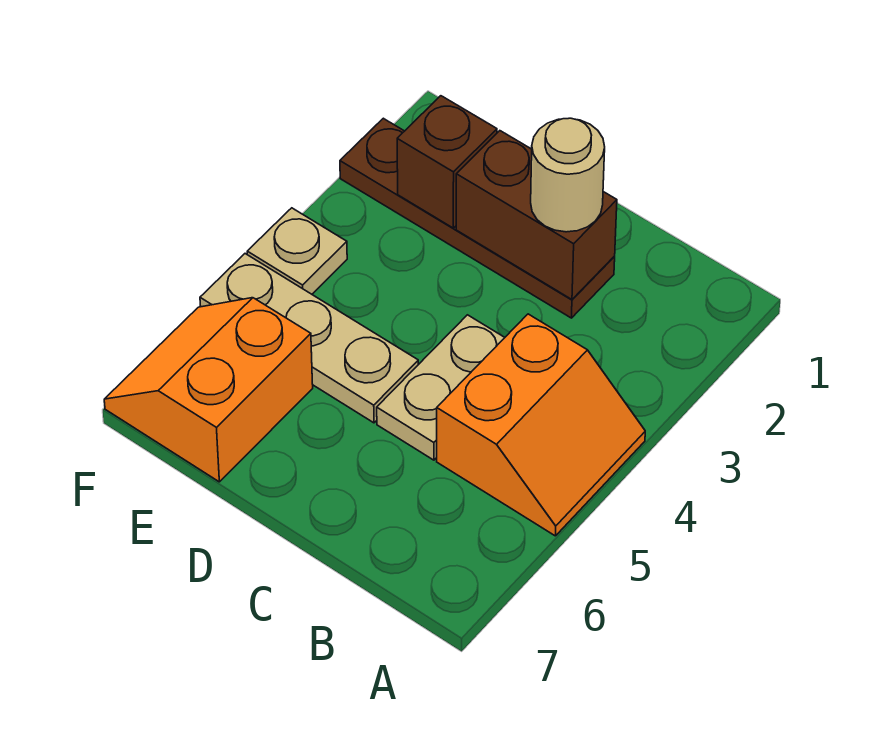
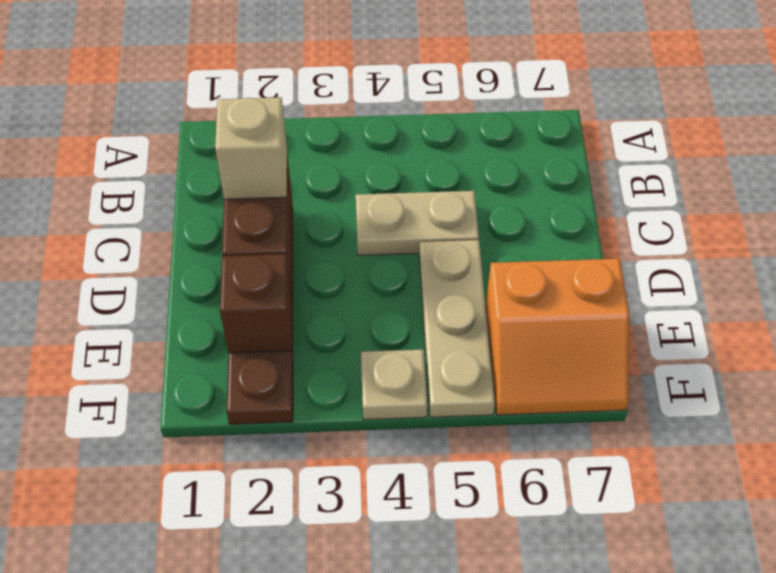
orange 2x2 slope [437,314,645,536] -> none
tan 1x1 round brick [531,118,605,232] -> tan 1x1 brick [215,97,287,199]

